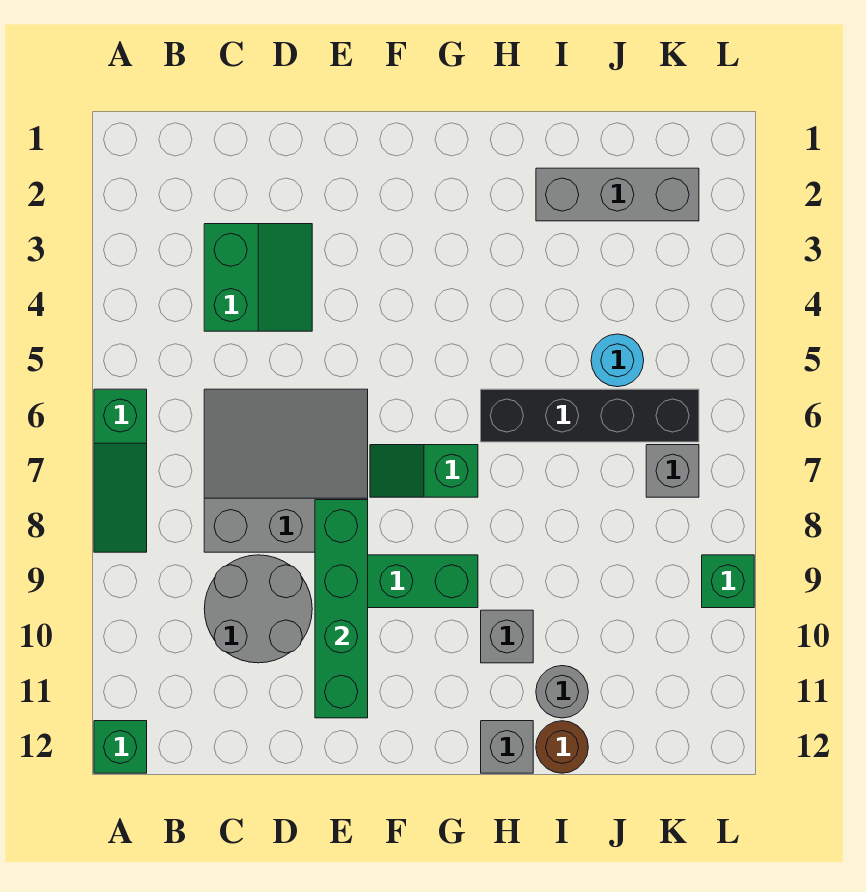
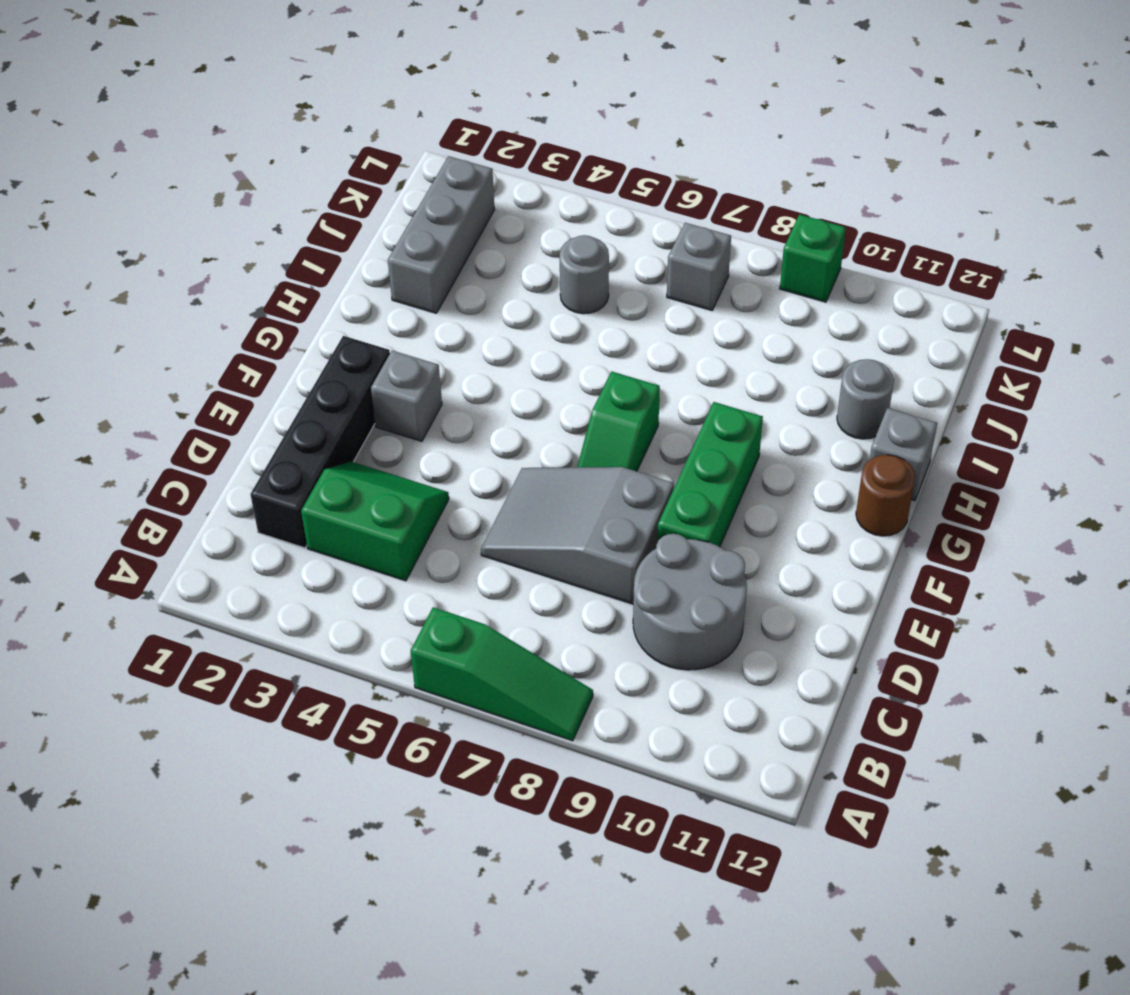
green 1x1 brick [94,721,147,773] -> none
grey 3x3 slope [204,389,368,552] -> grey 2x3 slope [481,467,674,604]
green 1x4 brick [315,500,368,718] -> none
black 1x4 brick [481,389,699,442] -> black 1x4 brick moved to [250,336,390,548]
grey 1x1 brick [481,610,533,663] -> grey 1x1 brick moved to [371,351,442,441]
brown 1x1 round brick [536,721,588,773] -> brown 1x1 round brick moved to [856,455,915,536]
cyan 1x1 round brick [591,334,644,387] -> grey 1x1 round brick [560,235,609,314]

